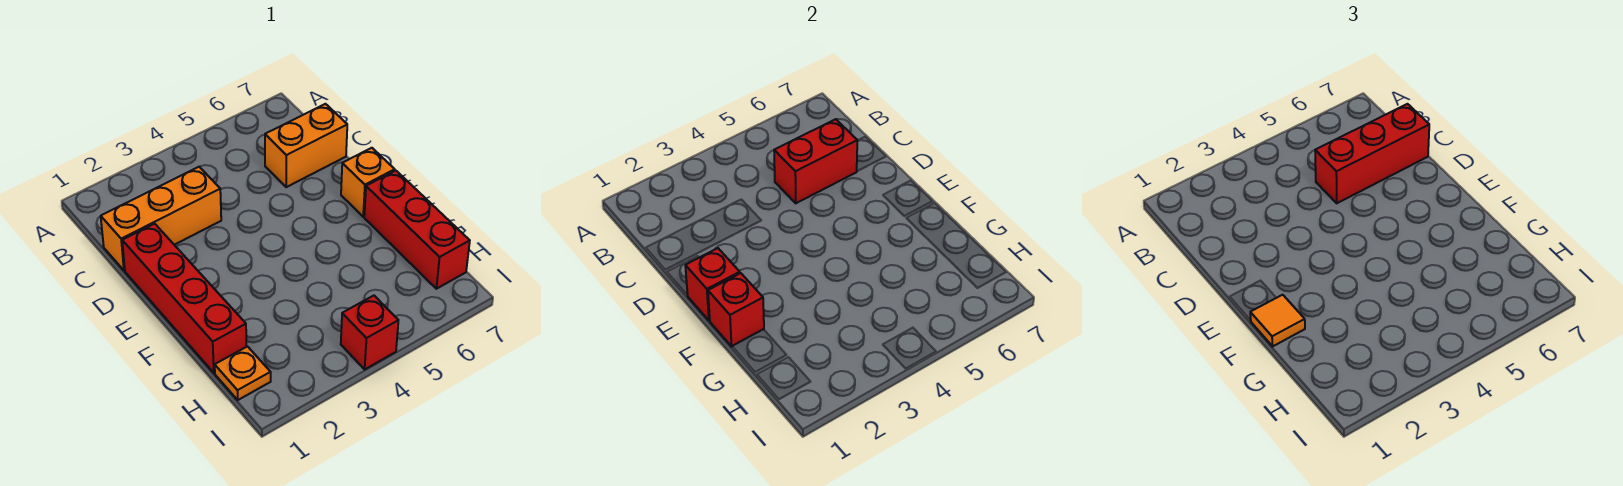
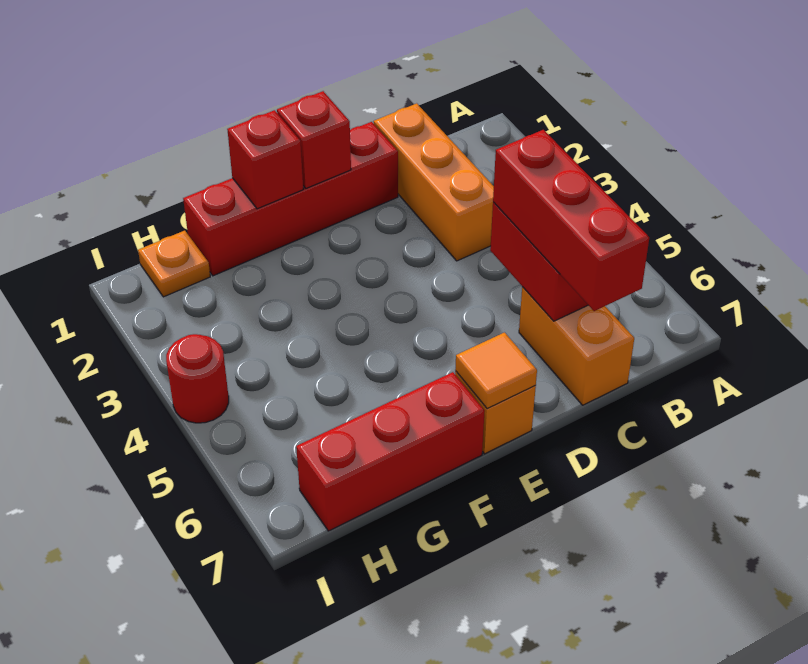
orange 1x1 tile [1250,295,1305,346] -> orange 1x1 tile moved to [455,333,537,409]
red 1x1 brick [341,296,398,369] -> red 1x1 round brick [166,334,229,423]

